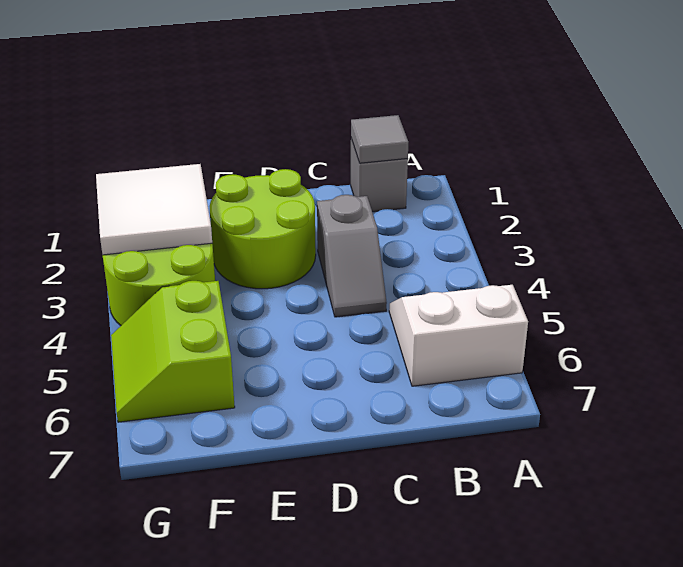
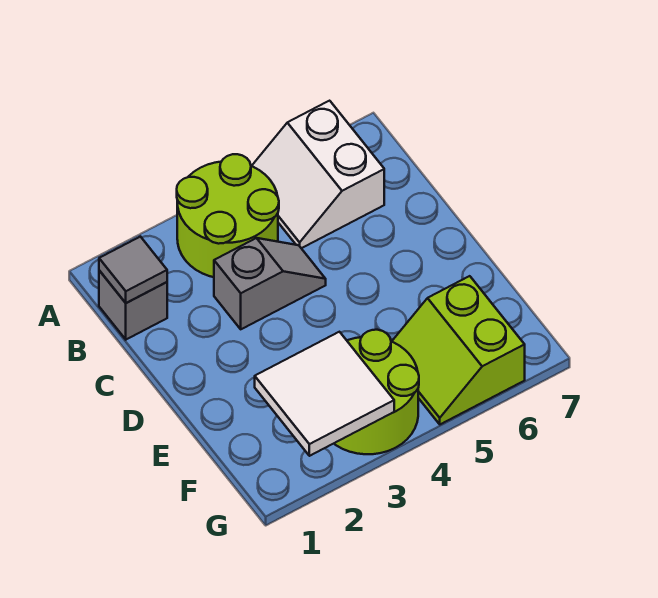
lime 2x2 round brick [210,169,316,289] -> lime 2x2 round brick moved to [177,154,279,277]
lime 2x2 slope [111,281,235,422] -> lime 2x2 slope turned to [392,276,525,424]

